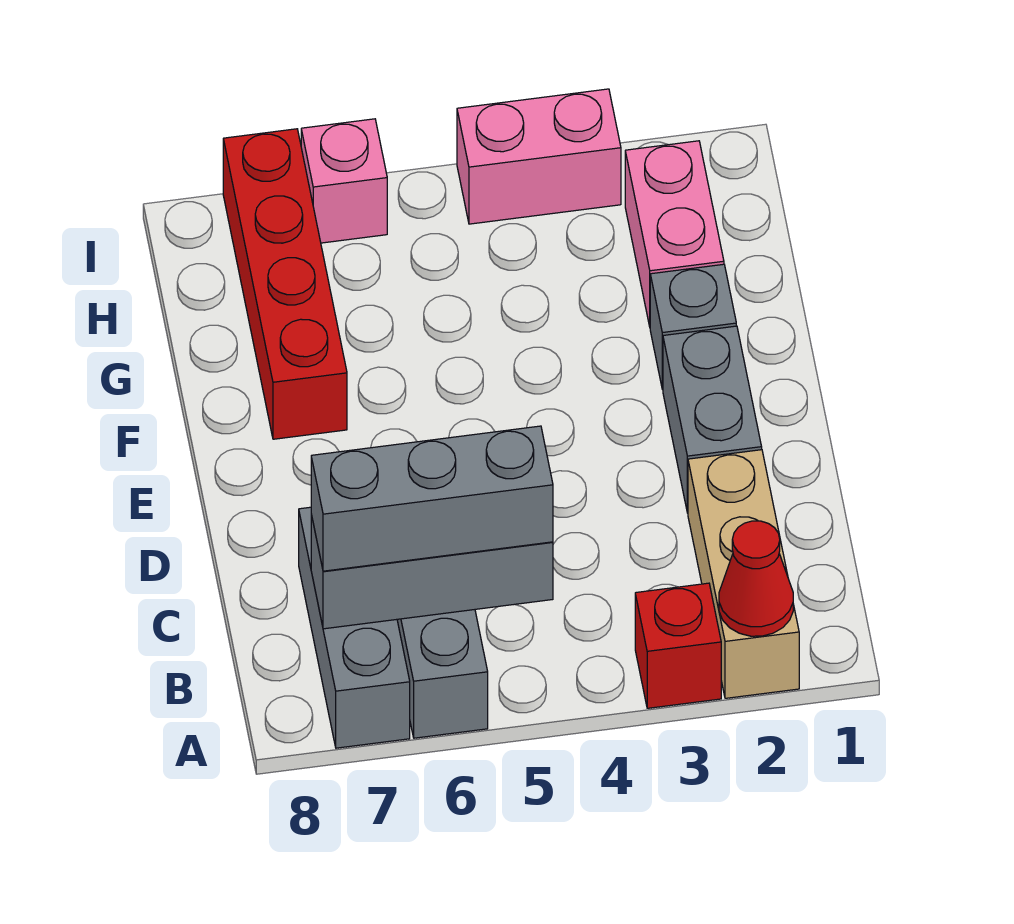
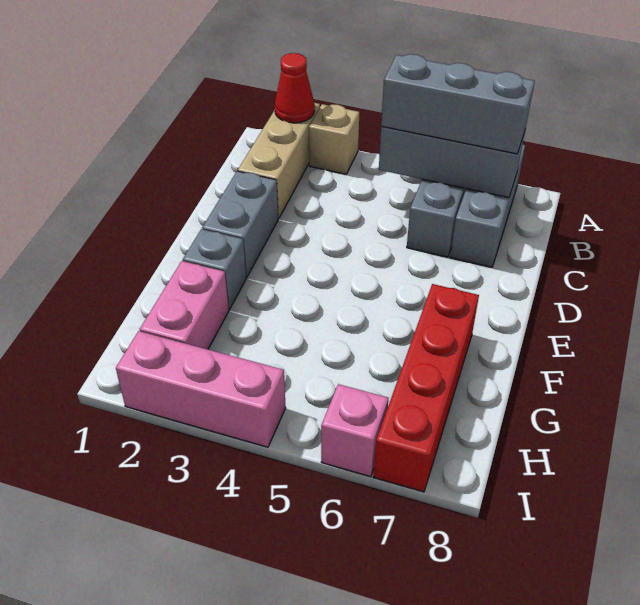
red 1x1 brick [635,583,721,708] -> tan 1x1 brick [309,104,359,174]
pink 1x2 brick [457,89,621,224] -> pink 1x3 brick [116,331,286,447]

